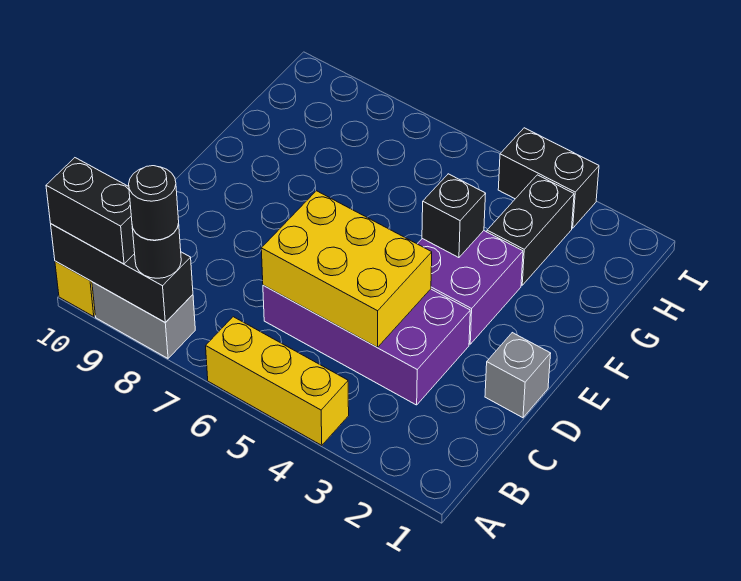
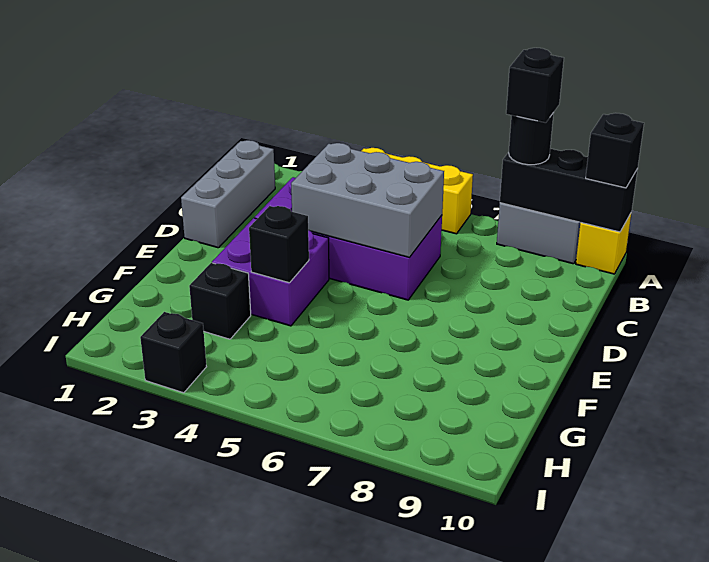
black 1x1 round brick [129,166,179,240] -> black 1x1 brick [506,48,564,123]
black 1x2 brick [46,158,135,264] -> black 1x1 brick [586,113,644,188]
yellow 2x3 brick [261,191,432,347] -> grey 2x3 brick [291,143,444,257]
grey 1x1 brick [485,333,551,418] -> grey 1x3 brick [181,140,275,248]
black 1x2 brick [487,175,574,285] -> black 1x1 brick [189,263,251,339]
black 1x2 brick [498,128,599,228] -> black 1x1 brick [140,312,206,393]

